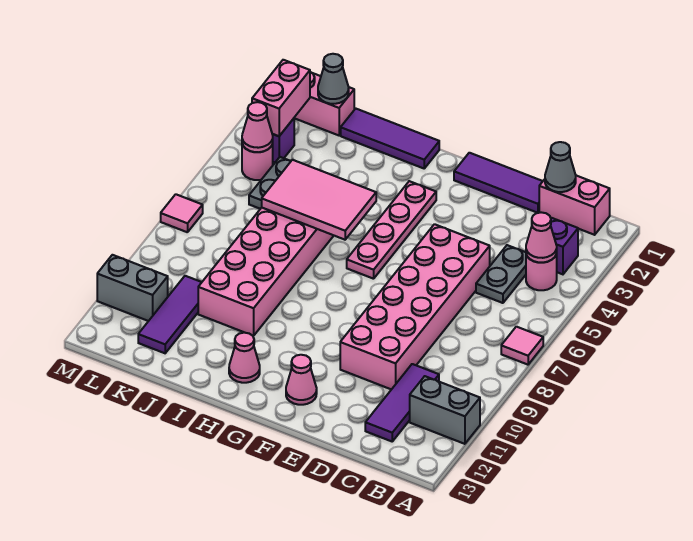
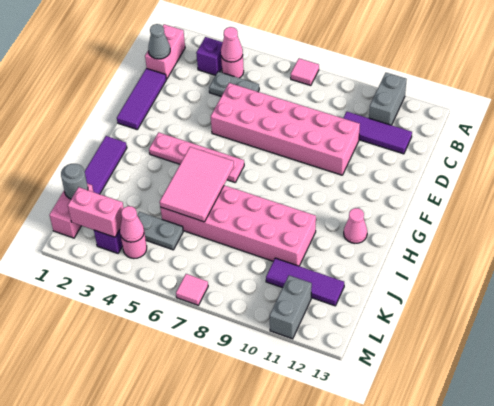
pink 1x1 cone [286,355,317,405] -> none
grey 1x1 cone [318,54,349,104] -> grey 1x1 round brick [61,164,88,199]

